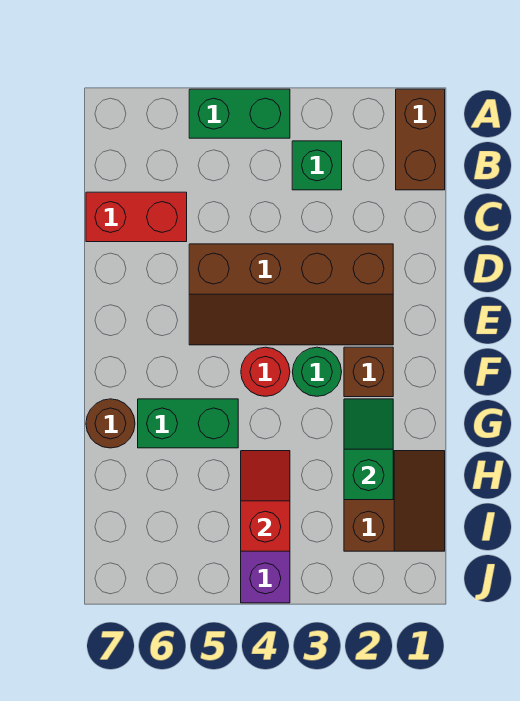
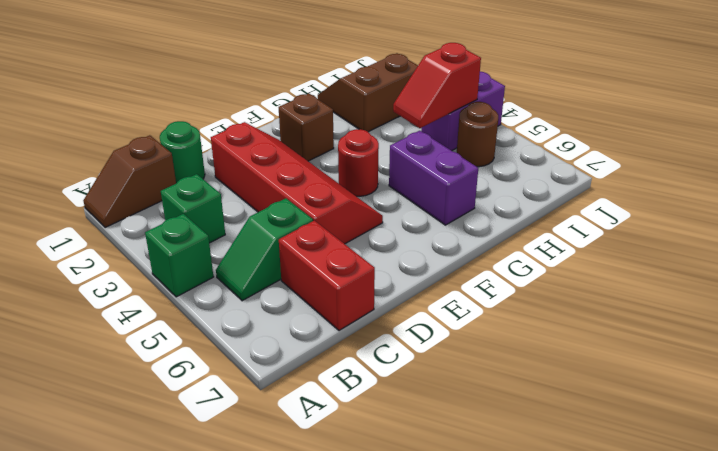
brown 1x2 brick [396,89,445,190] -> brown 1x2 slope [83,135,176,227]
green 1x2 brick [189,89,290,138] -> green 1x1 brick [145,214,213,297]
brown 2x4 slope [189,244,393,345] -> red 2x4 slope [211,122,383,244]
green 1x1 round brick [293,347,342,396] -> green 1x1 round brick moved to [160,121,205,183]
green 1x2 slope [344,399,393,500] -> green 1x2 slope moved to [216,198,313,301]
green 1x2 brick [138,399,238,448] -> purple 1x2 brick [389,131,478,225]
brown 1x1 round brick [86,399,135,448] -> brown 1x1 round brick moved to [457,102,498,167]

